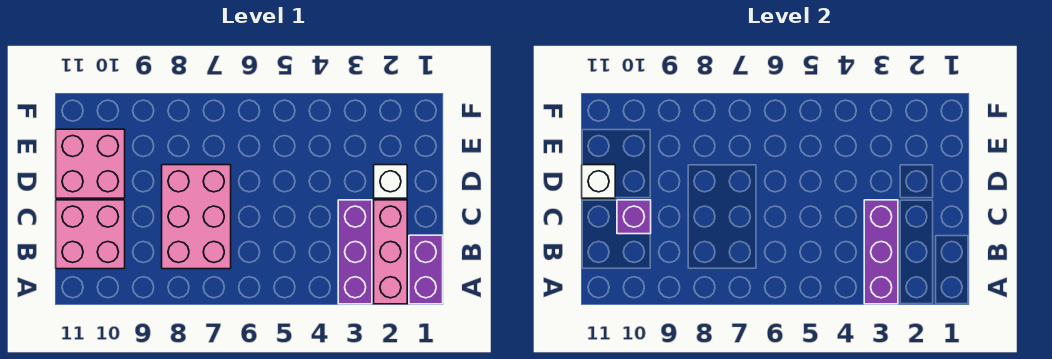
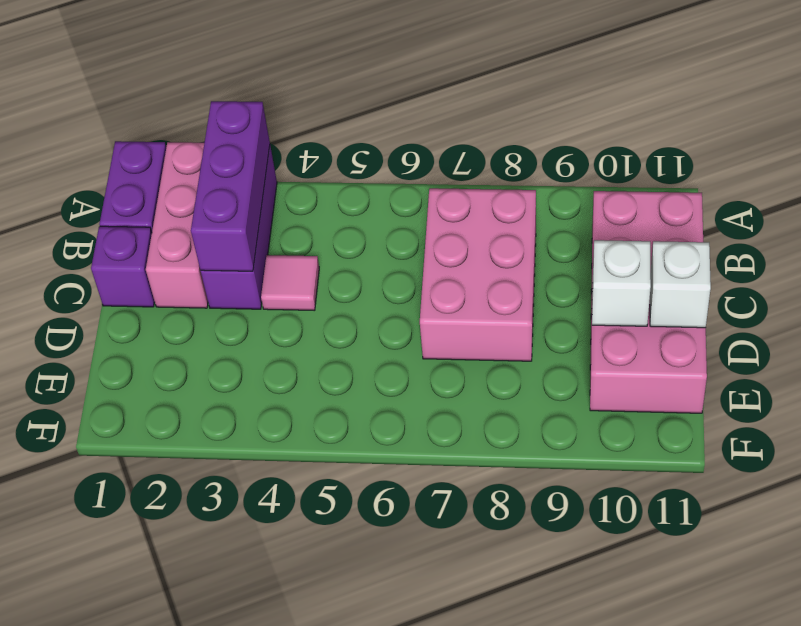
none -> pink 1x1 tile [261,255,319,311]
purple 1x1 brick [617,200,651,234] -> purple 1x1 brick moved to [91,226,155,307]
white 1x1 brick [374,165,407,198] -> white 1x1 brick moved to [592,240,651,326]

